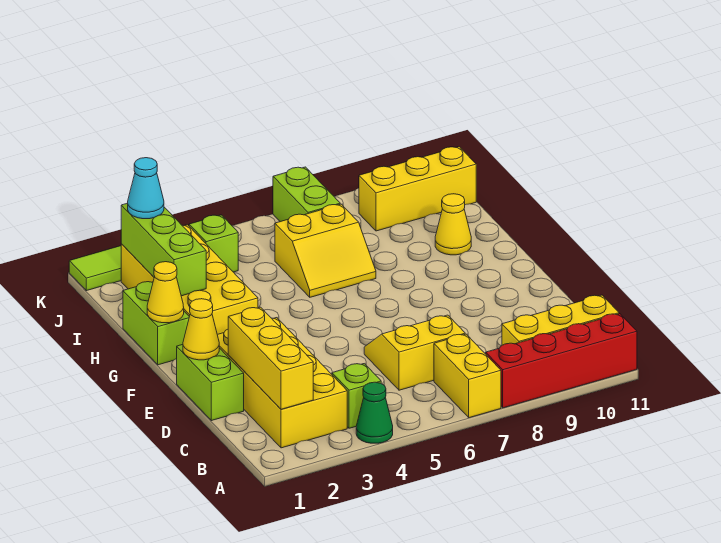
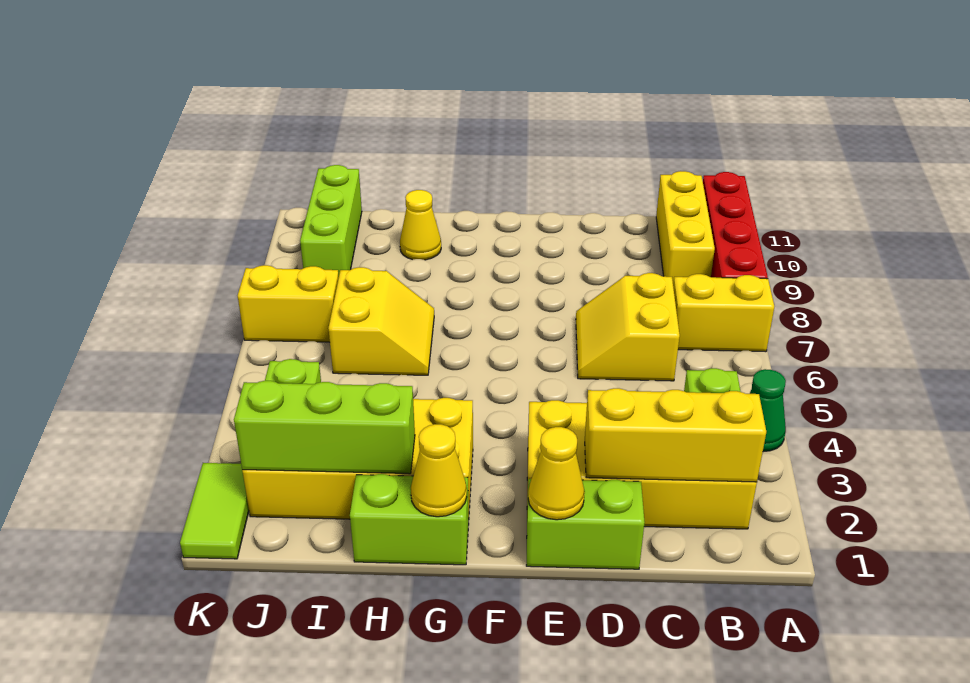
cyan 1x1 cone [128,158,164,219] -> none
lime 1x2 brick [273,167,340,222] -> yellow 1x2 brick [238,265,339,342]
yellow 1x3 brick [359,147,476,231] -> lime 1x3 brick [300,165,362,276]

